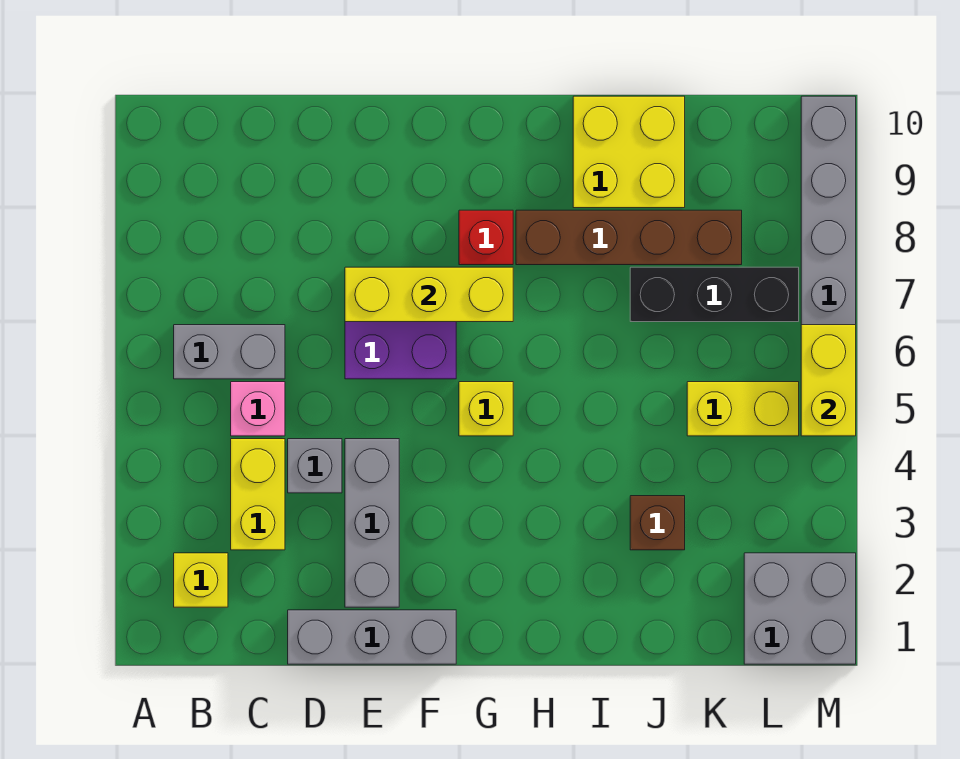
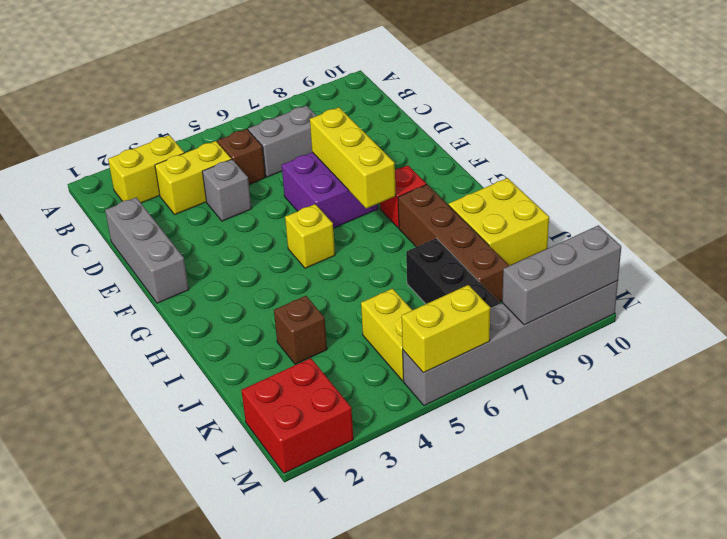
yellow 1x1 brick [174,553,228,607] -> yellow 1x2 brick [108,135,184,203]
grey 1x2 brick [174,325,285,379] -> grey 1x2 brick turned to [248,105,317,177]
pink 1x1 brick [231,382,285,436] -> brown 1x1 brick [218,129,266,184]
grey 1x3 brick [345,439,399,607] -> grey 1x3 brick moved to [502,225,621,325]
grey 2x2 brick [744,553,856,664] -> red 2x2 brick [241,358,353,473]

